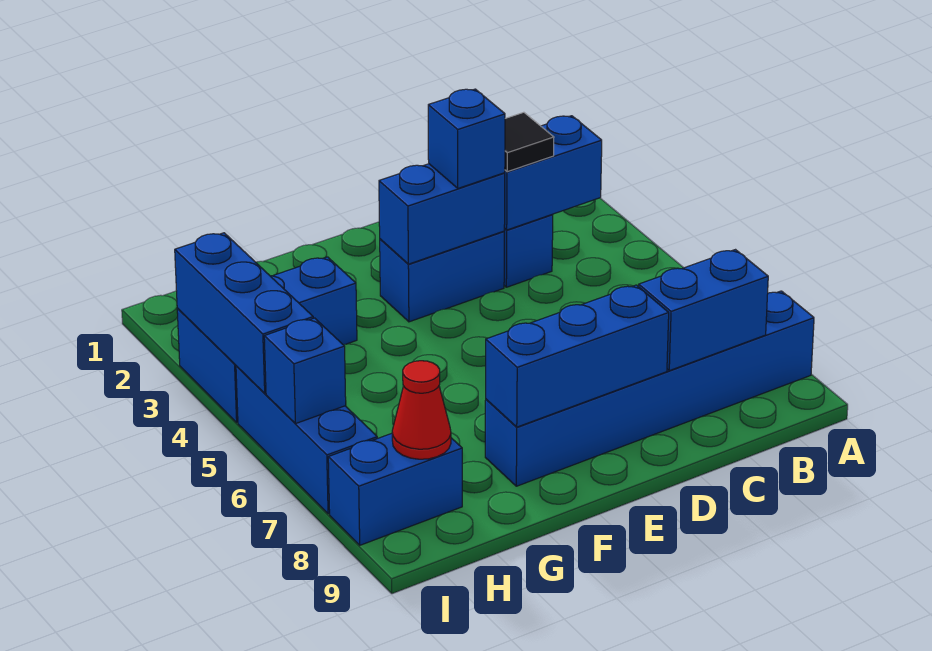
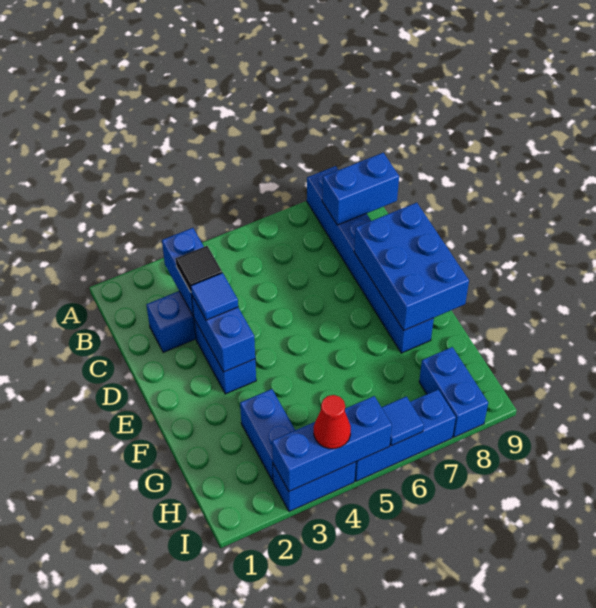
blue 1x2 brick [639,250,768,371] -> blue 1x2 brick turned to [322,153,399,225]
blue 1x1 brick [428,89,505,188] -> blue 1x1 tile [191,273,238,320]
blue 1x3 brick [486,285,669,427] -> blue 2x3 brick [354,203,469,330]
red 1x1 cone [392,361,451,459] -> red 1x1 cone moved to [314,395,351,449]
blue 1x1 brick [264,318,346,424] -> blue 1x1 tile [381,396,424,446]

